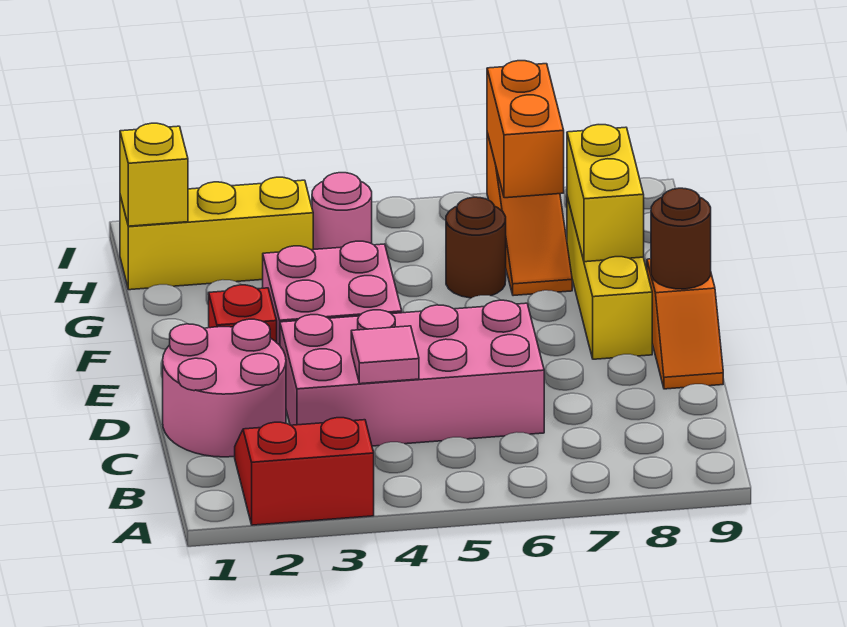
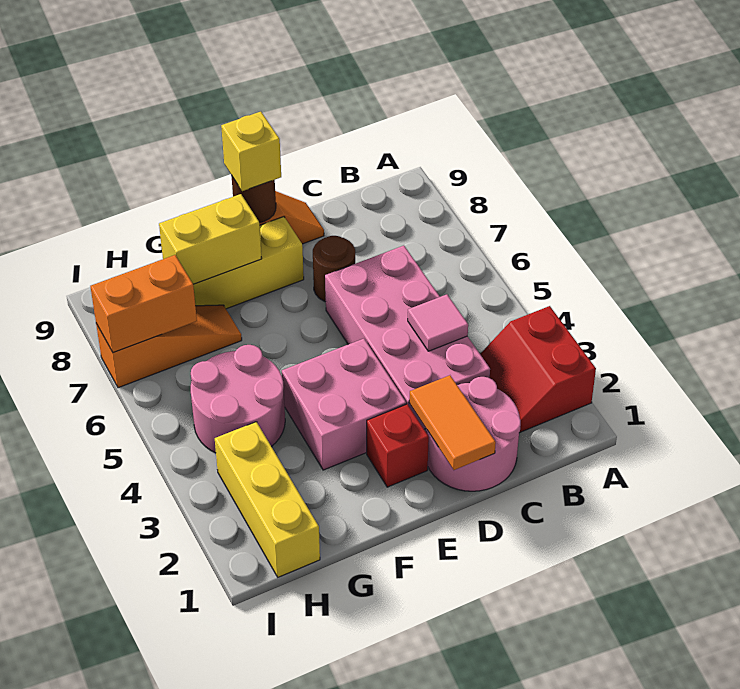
none -> orange 1x2 tile [409,375,496,470]
brown 1x1 round brick [446,197,506,298] -> brown 1x1 round brick moved to [313,236,355,302]
yellow 1x1 brick [120,123,188,226] -> yellow 1x1 brick moved to [221,112,281,191]
pink 1x1 round brick [312,173,372,250] -> pink 2x2 round brick [191,345,285,453]

